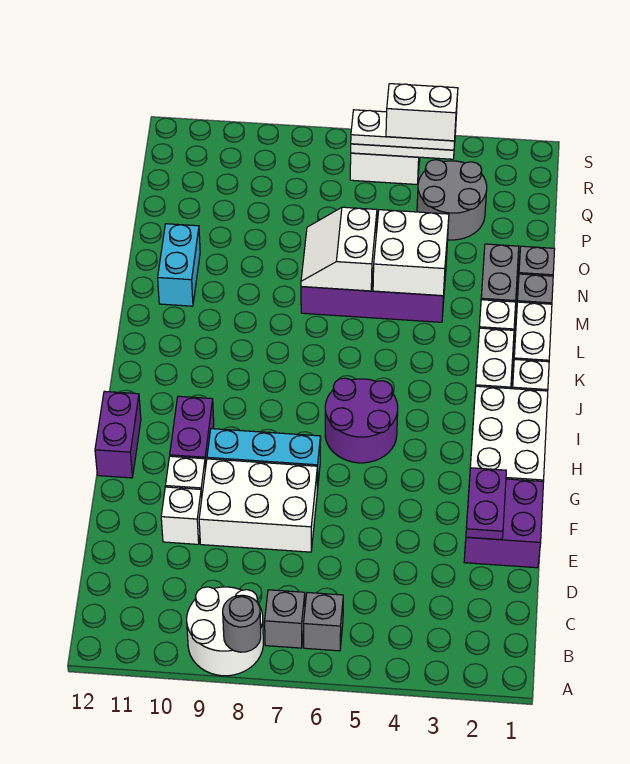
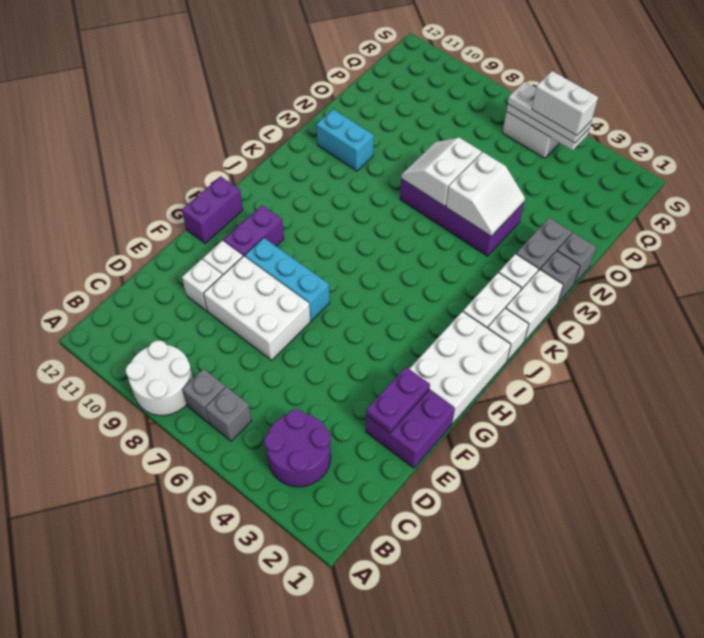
grey 1x1 round brick [223,595,261,652] -> none
purple 2x2 round brick [325,378,398,463] -> purple 2x2 round brick moved to [265,409,331,487]
white 2x2 brick [373,210,449,296] -> white 2x2 slope [446,152,525,236]
cyan 1x2 brick [158,224,200,306] -> cyan 1x2 brick turned to [316,109,374,171]
grey 2x2 round brick [417,160,487,240] -> none

